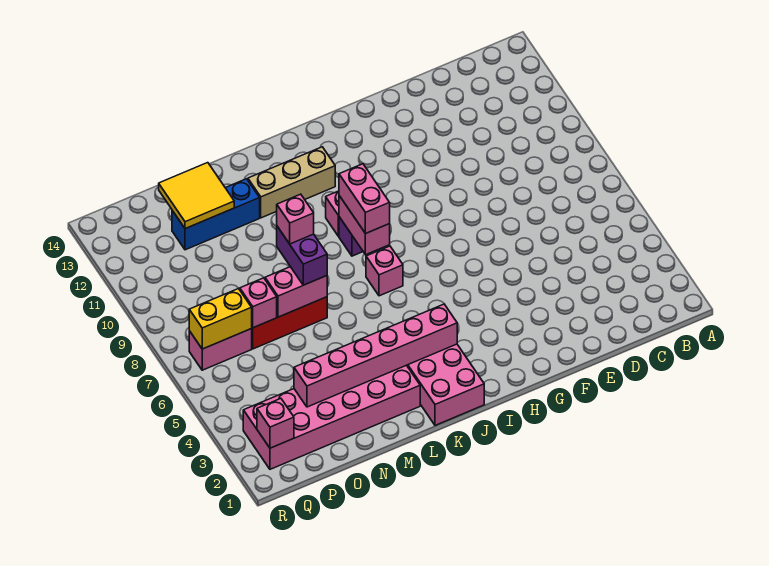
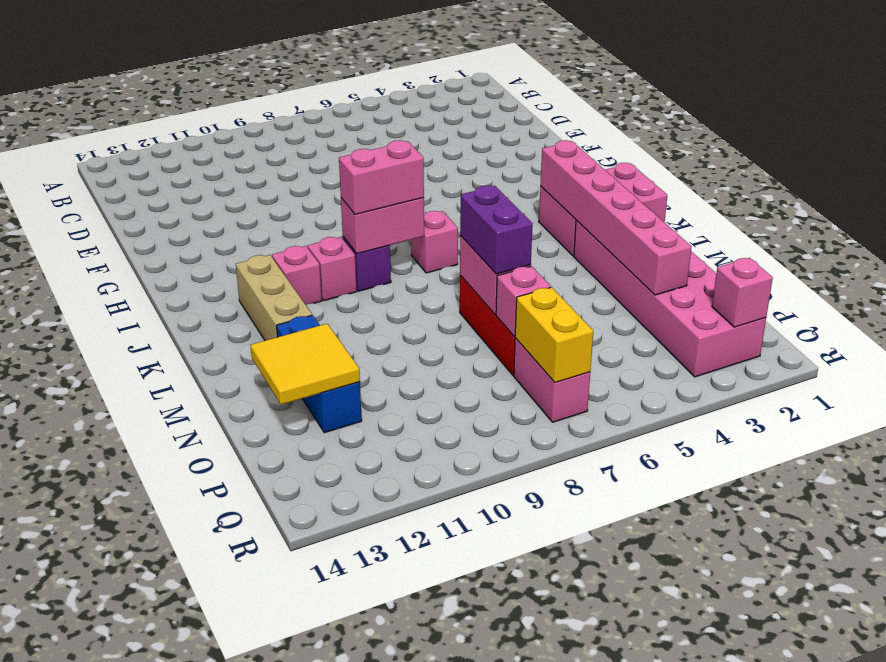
purple 1x2 brick [277,226,327,285] -> purple 1x2 brick turned to [460,185,533,274]
pink 1x1 brick [277,194,314,244] -> pink 1x1 brick moved to [272,246,322,305]

